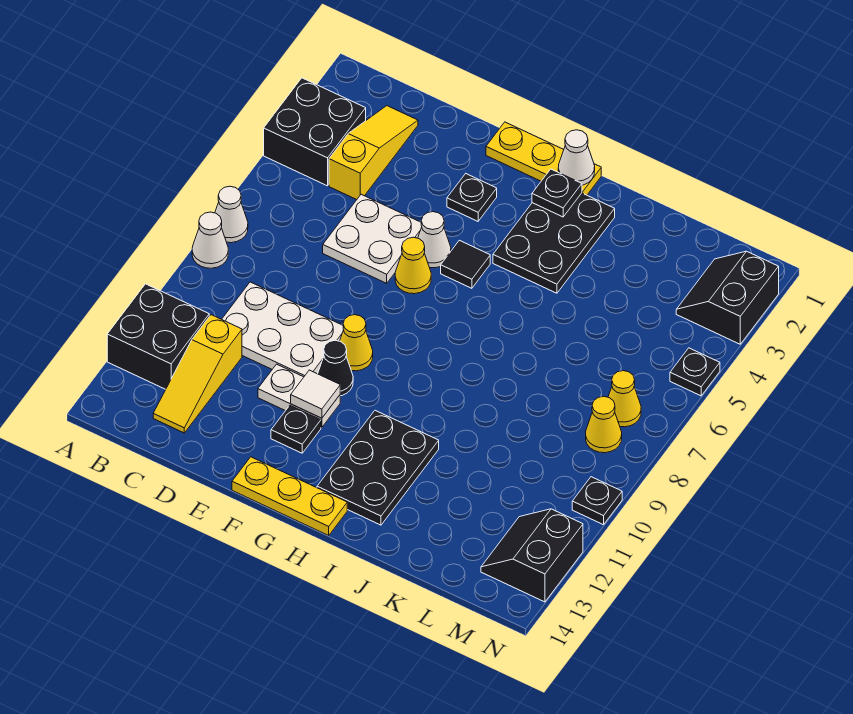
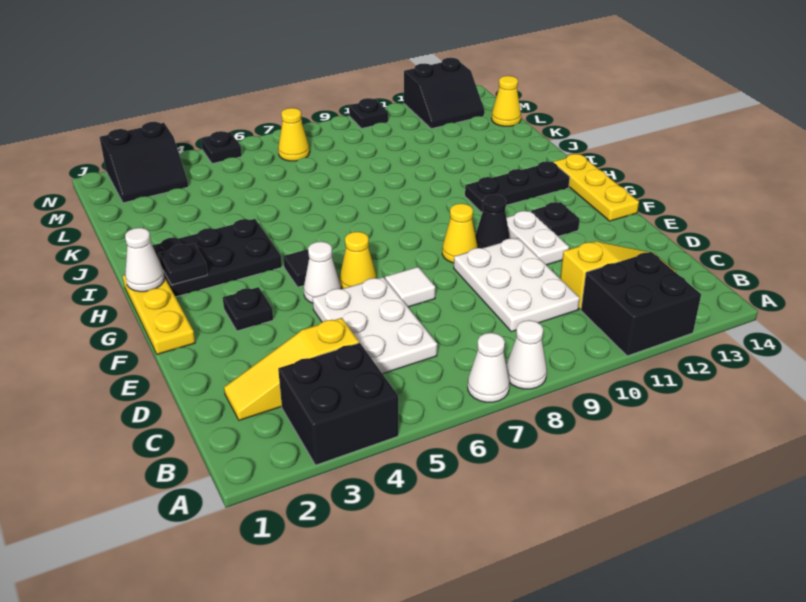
white 2x2 plate [323,194,422,283] -> white 2x3 plate [313,277,437,374]
white 1x1 tile [291,370,340,418] -> white 1x1 tile moved to [385,267,435,307]
black 2x3 plate [317,410,439,525] -> black 1x3 plate [465,161,570,212]
yellow 1x1 cone [586,396,622,453] -> yellow 1x1 cone moved to [492,76,521,126]

